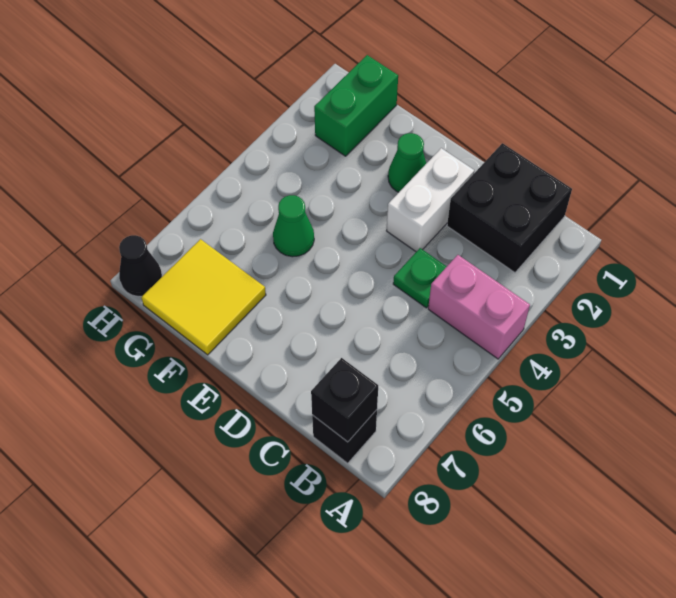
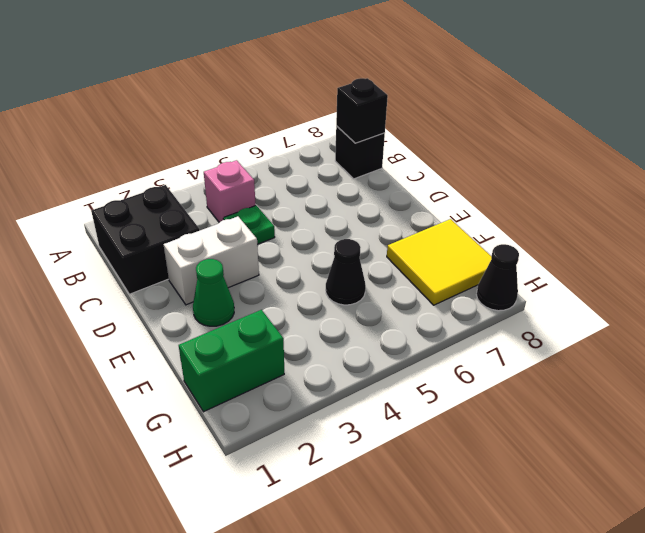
pink 1x2 brick [428,255,530,359] -> pink 1x1 brick [204,160,256,222]
green 1x1 cone [273,195,314,257] -> black 1x1 cone [326,239,366,305]

